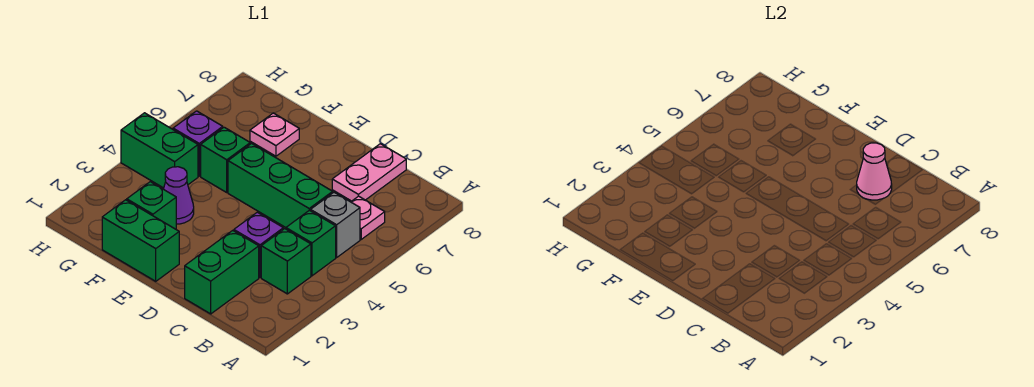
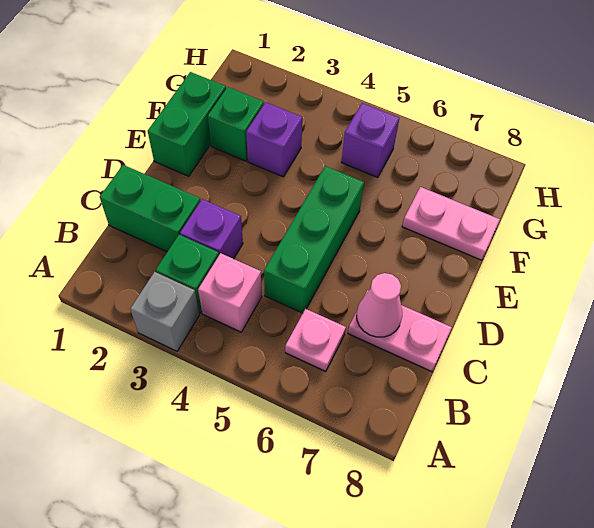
green 1x1 brick [286,210,336,276] -> pink 1x1 brick [198,253,262,332]
grey 1x1 brick [311,192,360,257] -> grey 1x1 brick moved to [130,272,199,351]
purple 1x1 cone [164,167,194,224] -> purple 1x1 brick [246,102,302,177]
green 1x1 brick [201,127,250,192] -> none
pink 1x1 plate [250,113,299,156] -> pink 1x2 plate [402,187,500,260]
green 1x2 brick [121,113,198,188] -> none

